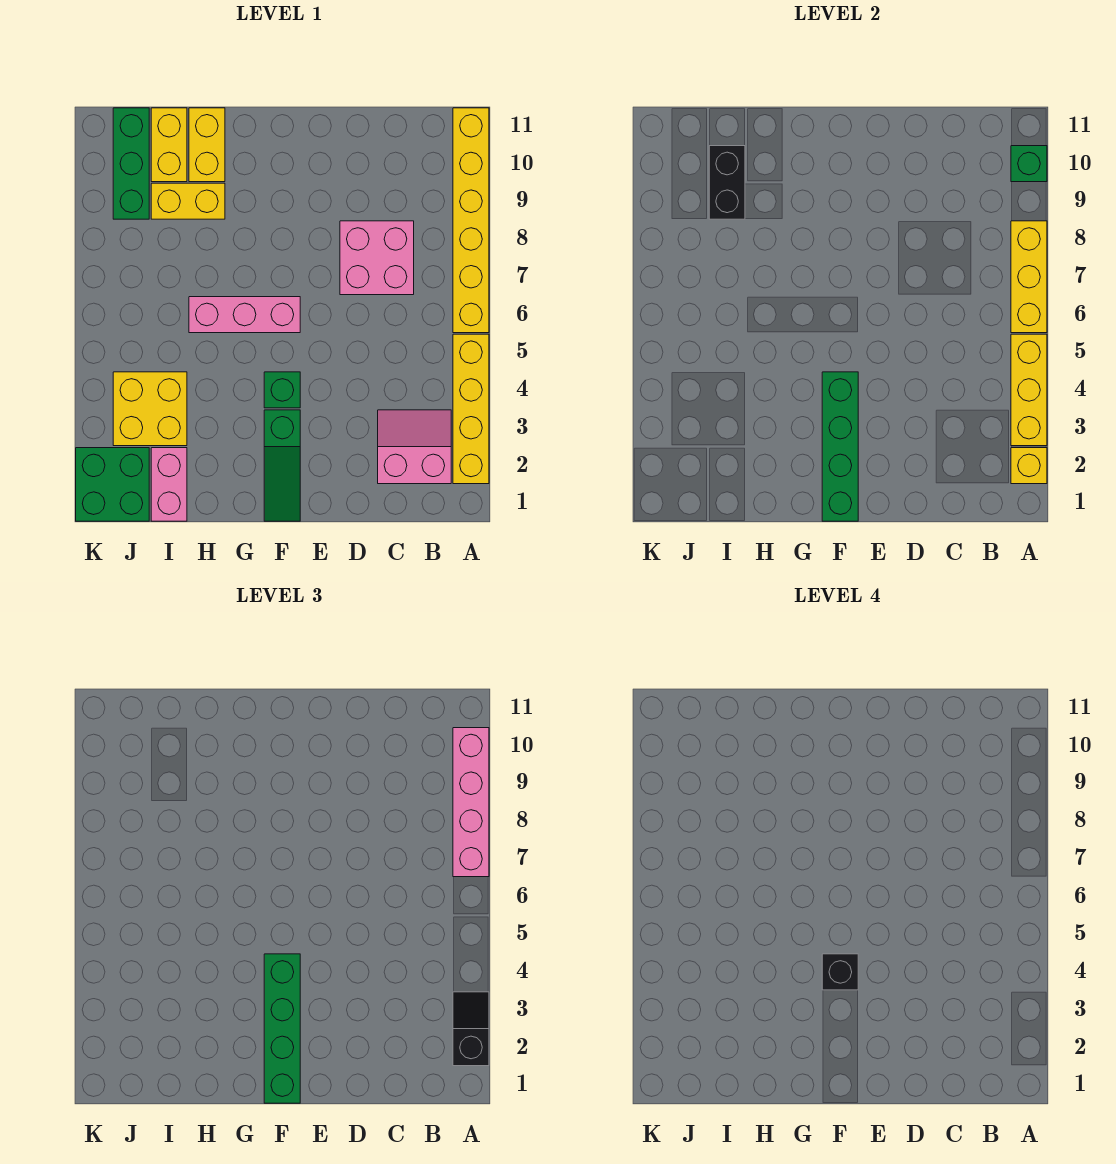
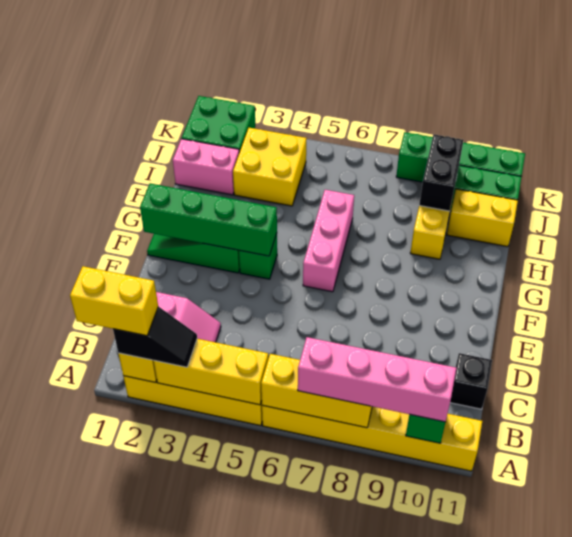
pink 2x2 brick [340,221,414,295] -> none
green 1x4 brick [264,954,300,1103] -> green 1x4 brick moved to [396,132,525,182]
black 1x1 brick [822,954,858,990] -> black 1x1 brick moved to [450,353,492,409]
yellow 1x2 brick [189,108,225,182] -> yellow 1x2 brick moved to [70,266,158,336]
black 1x2 brick [709,146,745,219] -> black 1x2 brick turned to [419,135,464,211]

